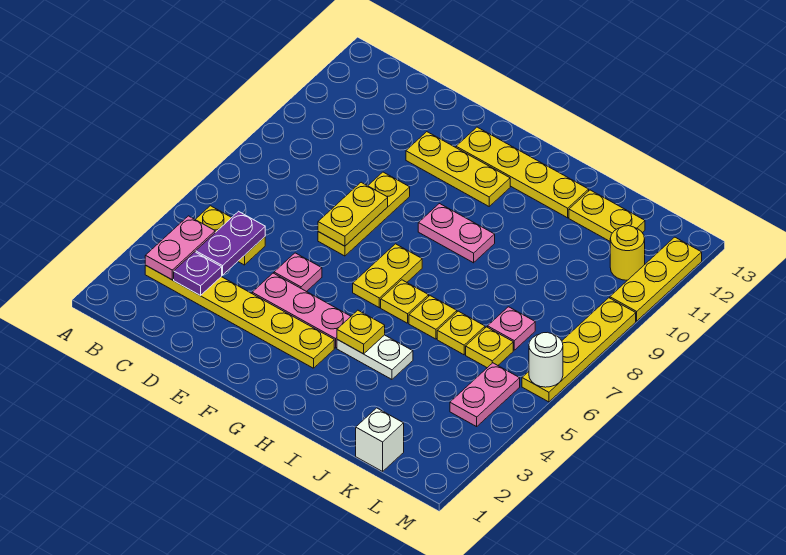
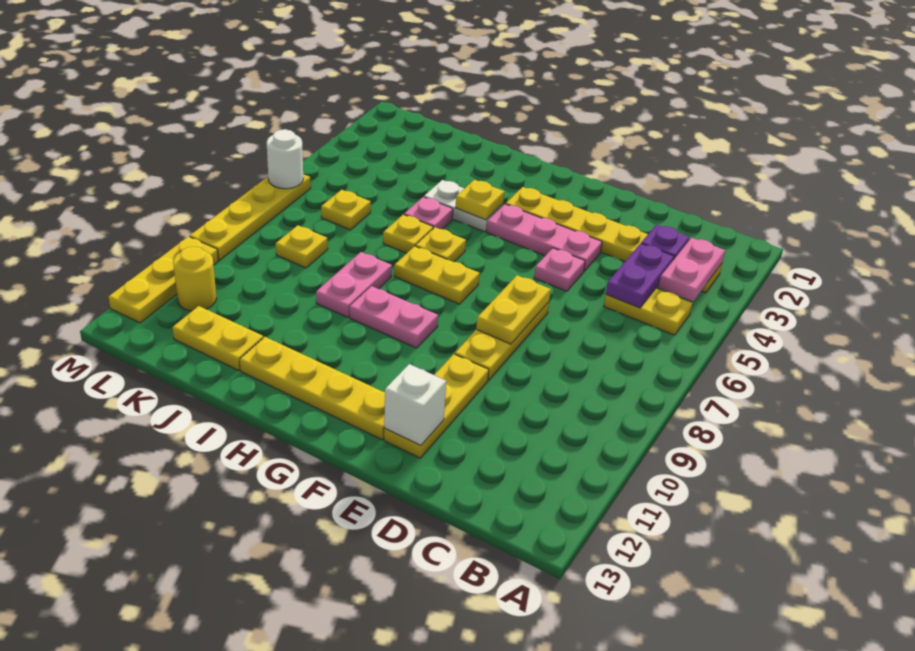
yellow 1x3 plate [406,132,510,206] -> yellow 1x3 plate turned to [384,354,489,458]
yellow 1x2 plate [353,244,422,308] -> yellow 1x2 plate turned to [394,246,480,304]
yellow 1x1 plate [437,311,485,355] -> yellow 1x1 plate moved to [276,225,328,268]
white 1x1 brick [356,408,404,472] -> white 1x1 brick moved to [384,364,446,446]
pink 1x1 plate [488,307,535,350] -> pink 1x1 plate moved to [404,197,453,229]
pink 1x2 plate [450,363,520,427] -> pink 1x2 plate moved to [316,252,392,317]

